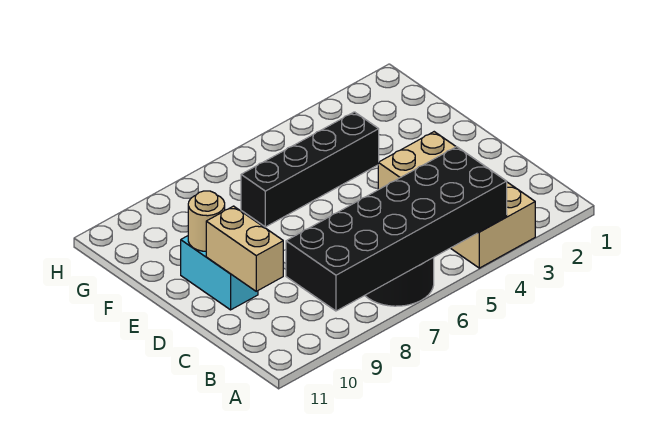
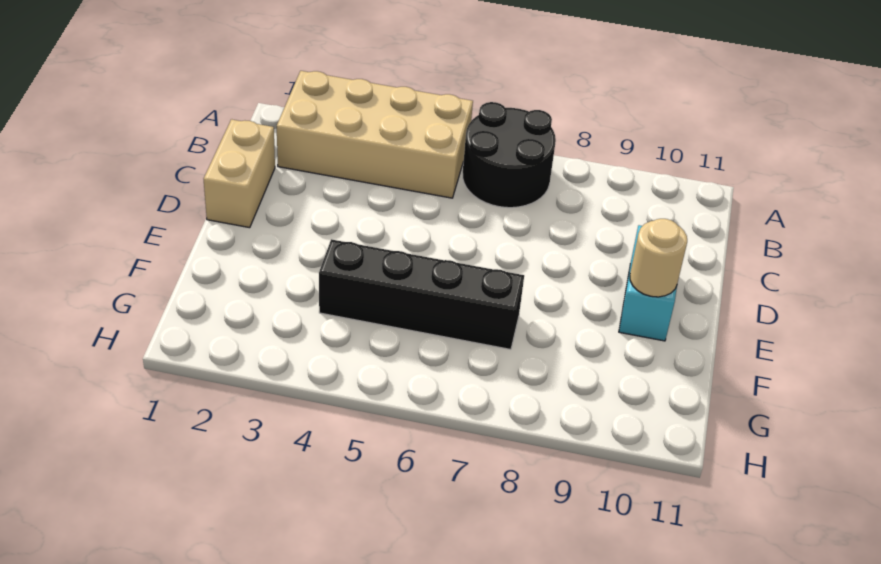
tan 2x4 brick [378,132,535,268] -> tan 2x4 brick turned to [277,71,473,198]
black 2x6 brick [286,147,507,311] -> none
tan 1x2 brick [206,206,283,291] -> tan 1x2 brick moved to [204,119,275,228]

